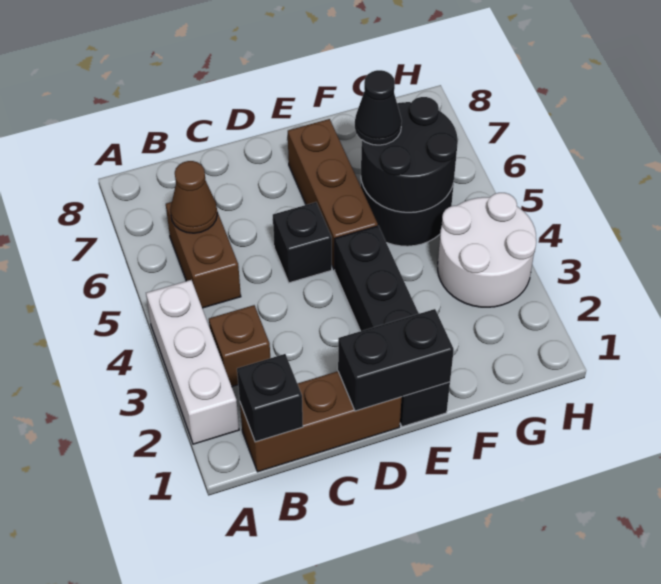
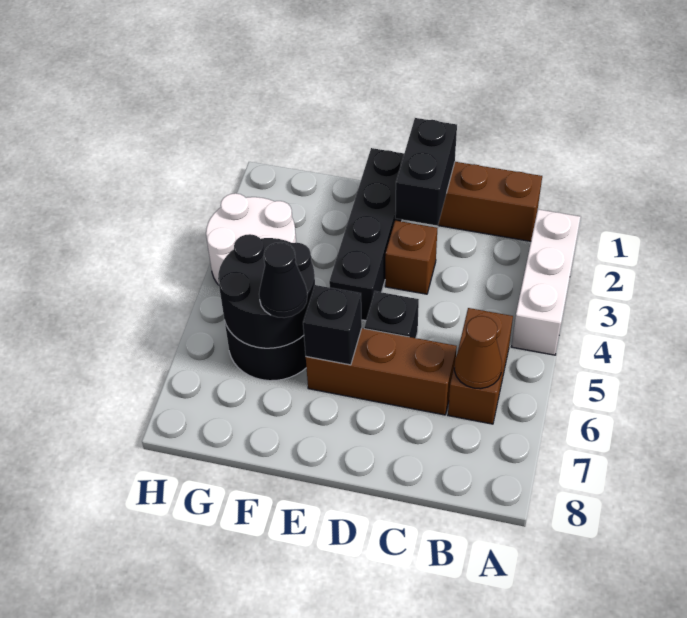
black 1x1 brick [237,354,303,442] -> black 1x1 brick moved to [303,285,362,365]
brown 1x1 brick [209,305,270,386] -> brown 1x1 brick moved to [385,221,437,294]
black 1x2 brick [338,309,454,411] -> black 1x2 brick turned to [395,118,457,226]
brown 1x3 brick [288,119,378,270] -> brown 1x3 brick turned to [306,328,457,415]

